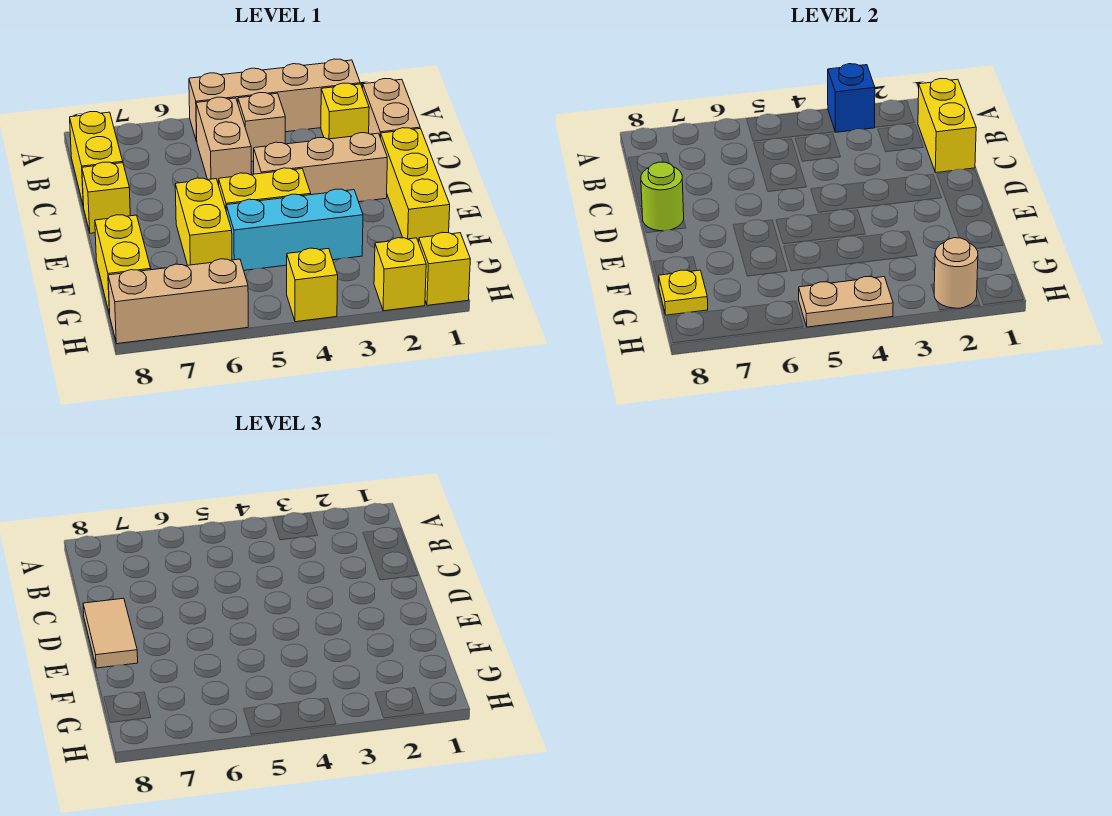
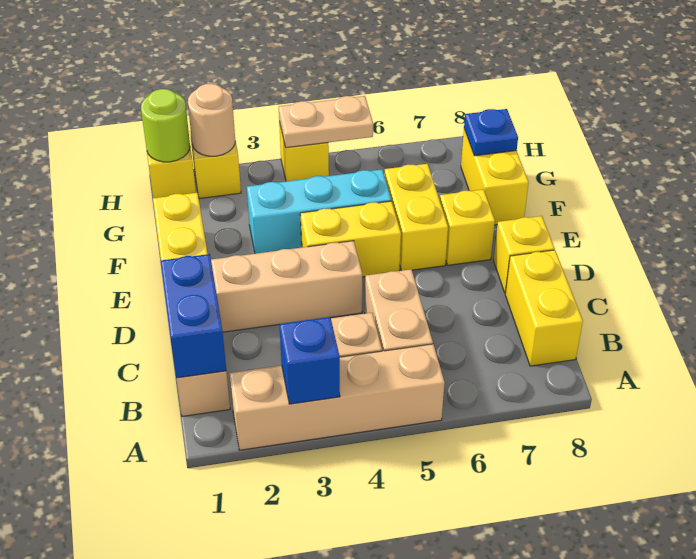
yellow 1x2 brick [918,79,976,173] -> blue 1x2 brick [160,254,226,378]
yellow 1x1 brick [321,83,369,139] -> yellow 1x1 brick moved to [440,189,495,265]
lime 1x1 round brick [641,162,684,231] -> lime 1x1 round brick moved to [141,89,190,162]
tan 1x2 tile [83,598,138,668] -> none
yellow 1x1 plate [659,270,708,315] -> blue 1x1 plate [464,109,518,156]
tan 1x3 brick [108,259,248,344] -> none

